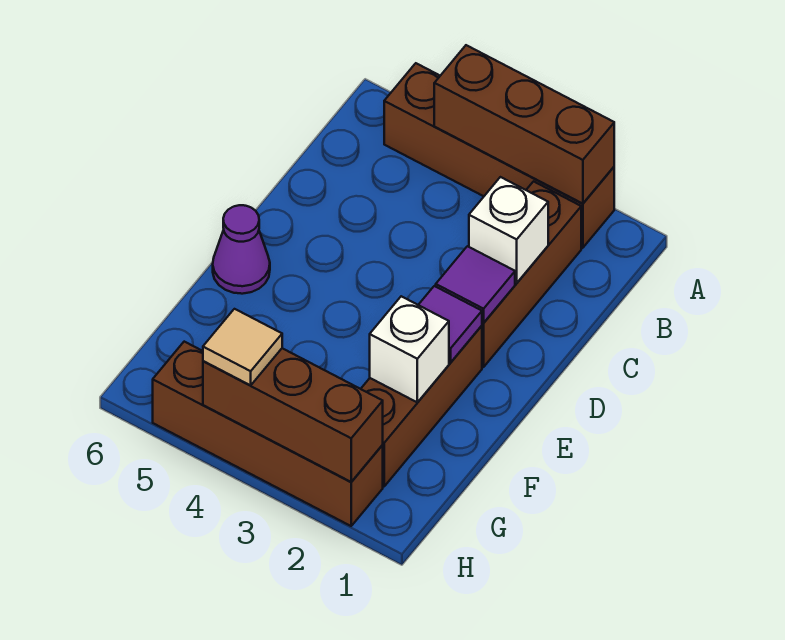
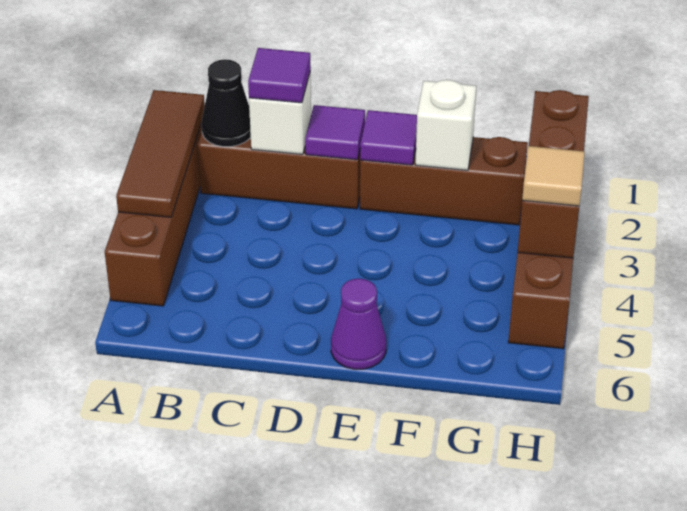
brown 1x3 brick [434,45,614,204] -> brown 1x3 tile [116,90,205,217]
none -> black 1x1 cone [202,59,251,147]
none -> purple 1x1 tile [248,48,311,103]

